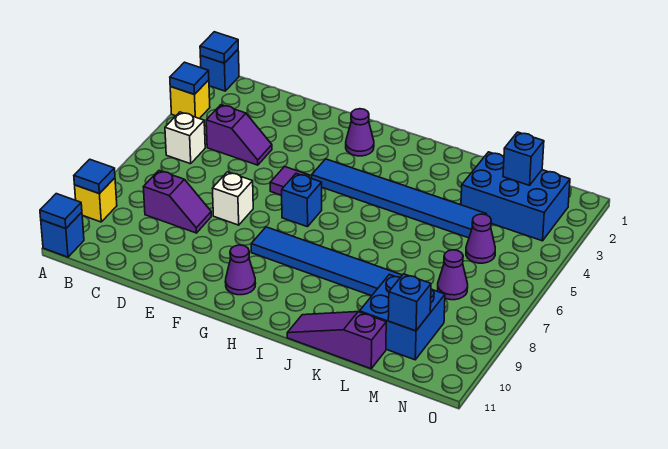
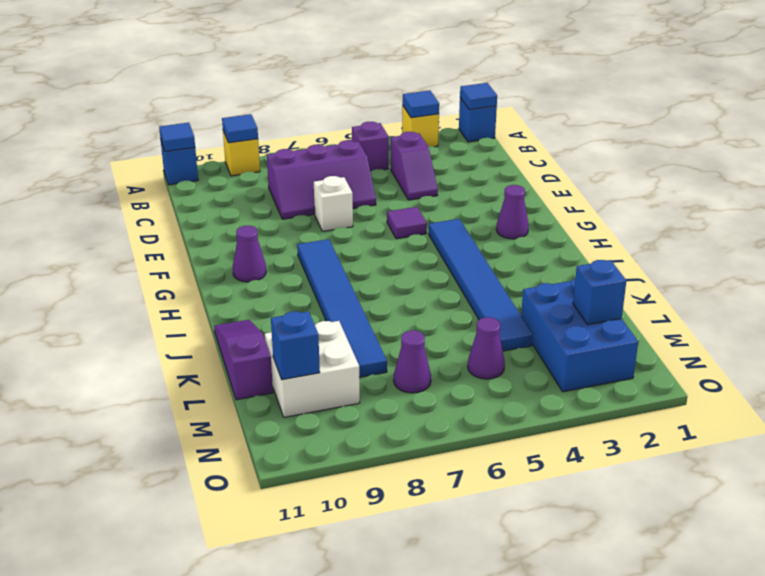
white 1x1 brick [165,112,205,164] -> purple 1x1 brick [352,122,389,172]
purple 1x2 slope [143,171,211,233] -> purple 2x3 slope [267,140,376,219]
blue 1x1 brick [282,174,322,227] -> none
blue 2x2 brick [360,275,445,360] -> white 2x2 brick [265,321,360,417]

